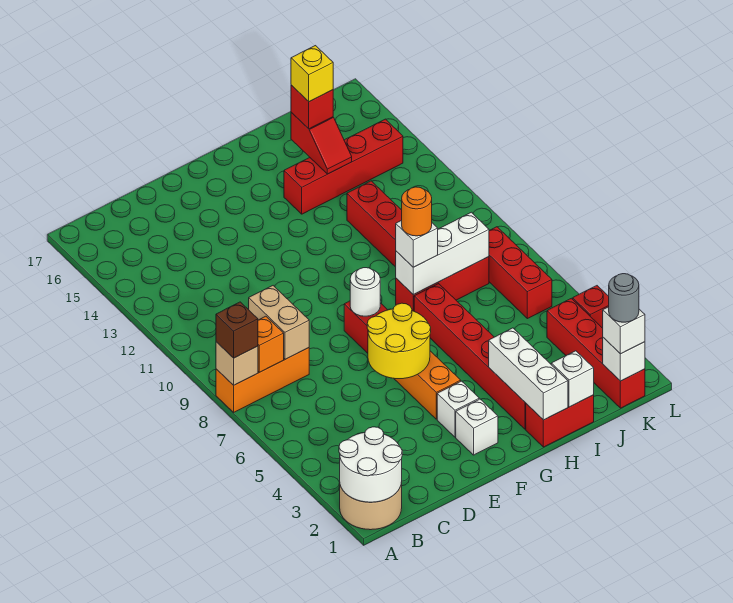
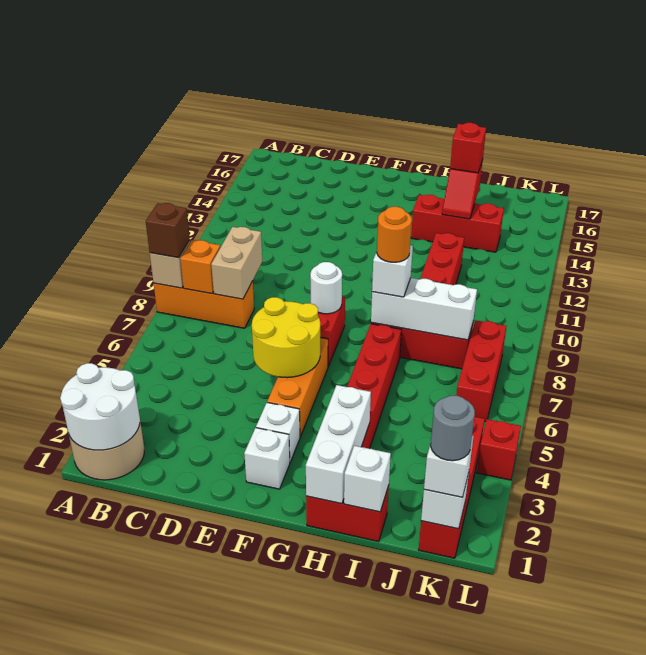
red 1x4 brick [284,119,403,214] -> red 1x3 brick [411,195,504,252]
yellow 1x1 brick [291,46,333,102] -> none

